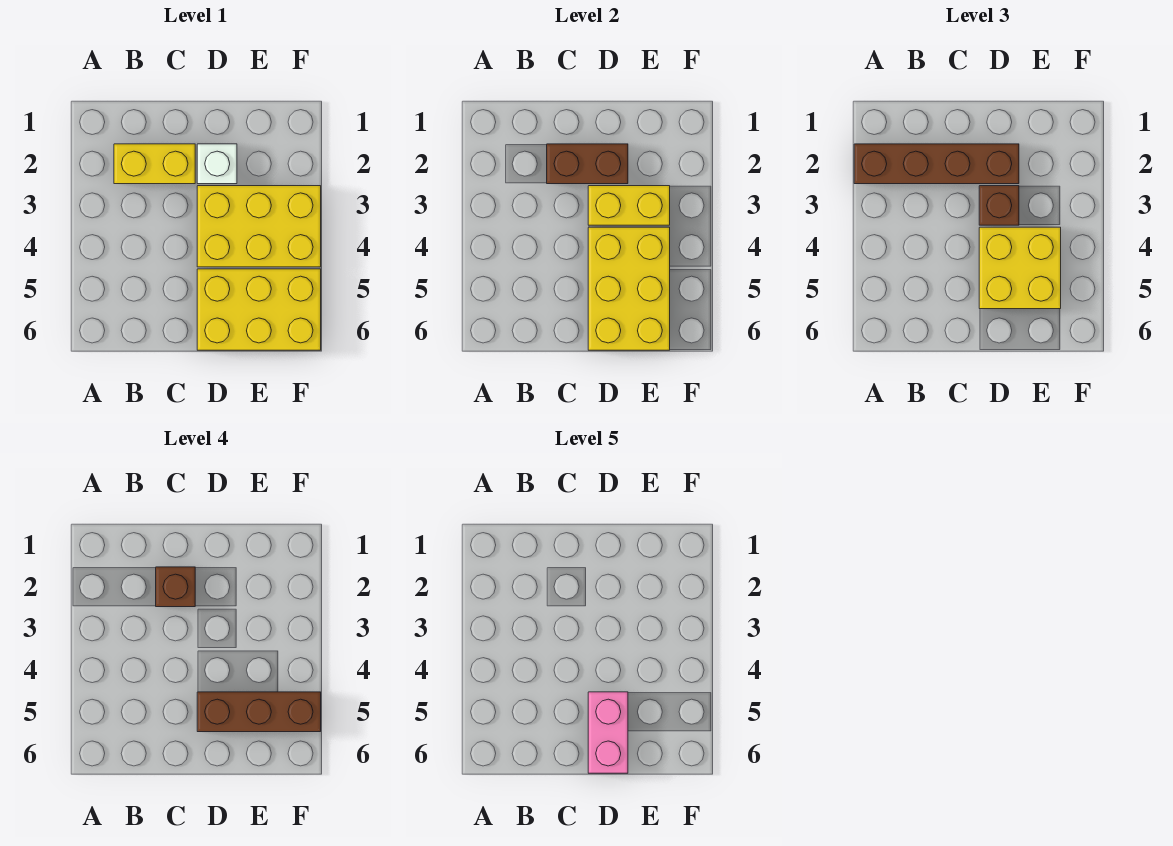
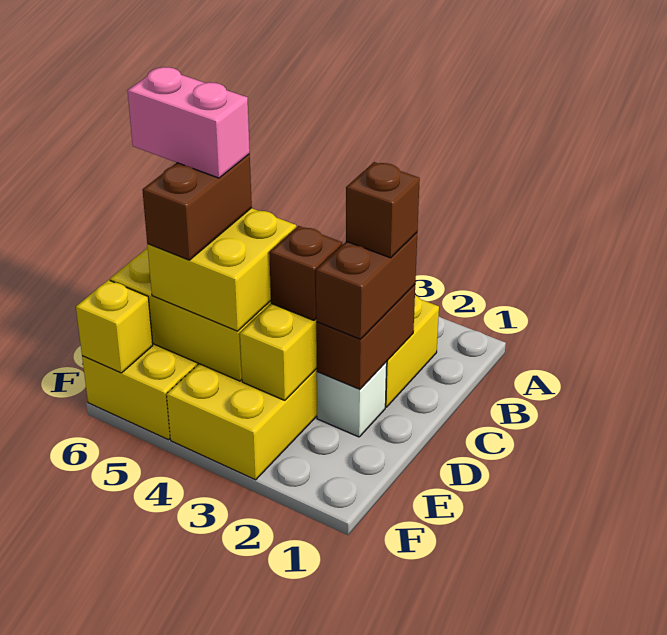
brown 1x4 brick [854,144,1019,184] -> brown 1x2 brick [316,233,417,339]
brown 1x3 brick [197,692,321,732] -> brown 1x2 brick [142,154,252,260]
none -> yellow 1x1 brick [76,280,153,373]

